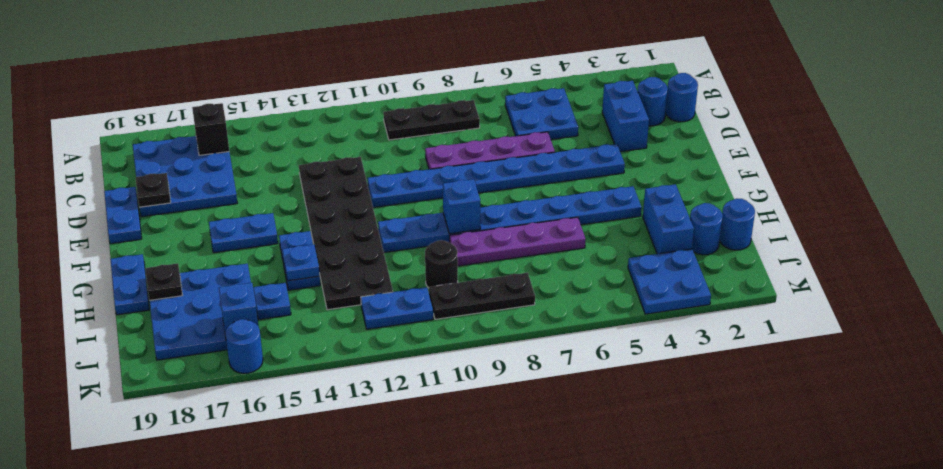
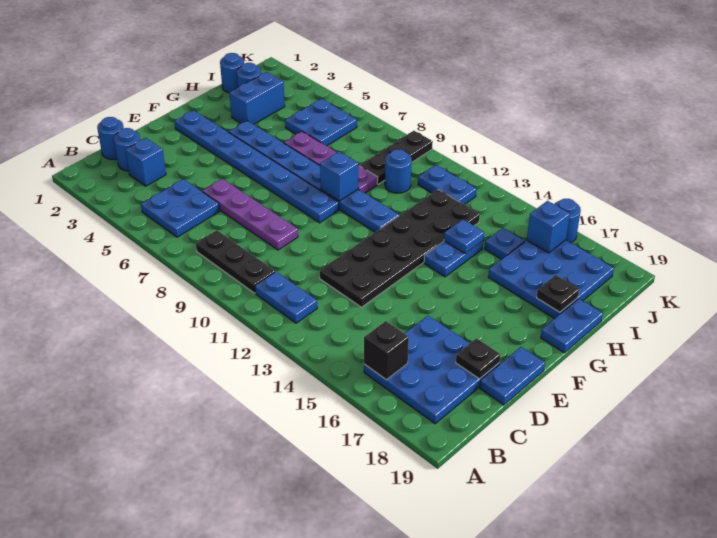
blue 1x2 brick [602,81,649,152] -> blue 1x1 brick [126,138,166,186]
blue 1x8 plate [368,144,625,208] -> blue 1x8 plate moved to [174,110,339,223]
blue 1x2 plate [209,213,278,253] -> blue 1x2 plate moved to [255,272,317,323]
black 1x1 round brick [425,240,458,288] -> blue 1x1 round brick [385,150,412,193]
blue 2x2 plate [628,249,711,314] -> blue 2x2 plate moved to [285,99,357,146]
black 1x3 plate [429,273,535,319] -> black 1x3 plate turned to [360,131,433,184]

